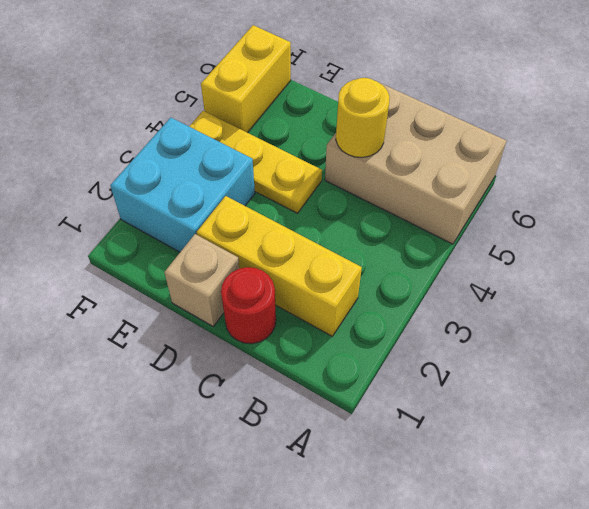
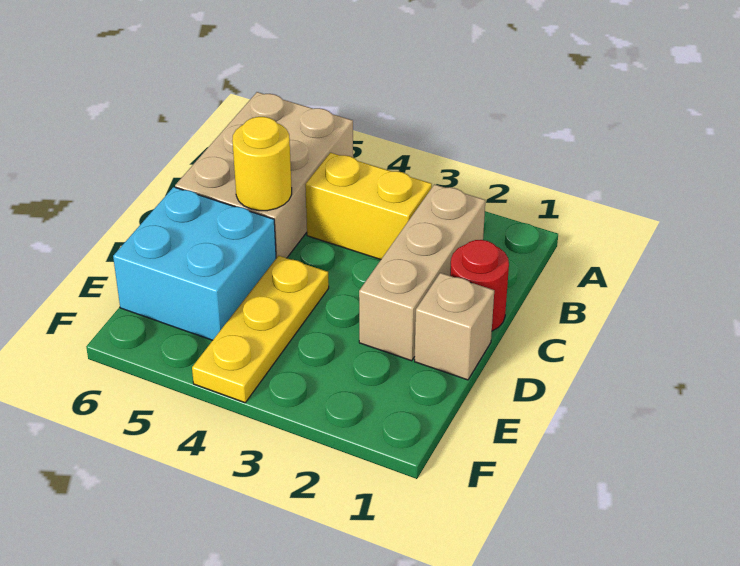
yellow 1x3 brick [197,196,362,336] -> tan 1x3 brick [359,184,485,361]
cyan 2x2 brick [110,118,255,252] -> cyan 2x2 brick moved to [113,187,276,340]
yellow 1x2 brick [201,25,291,133] -> yellow 1x2 brick moved to [305,153,432,260]

